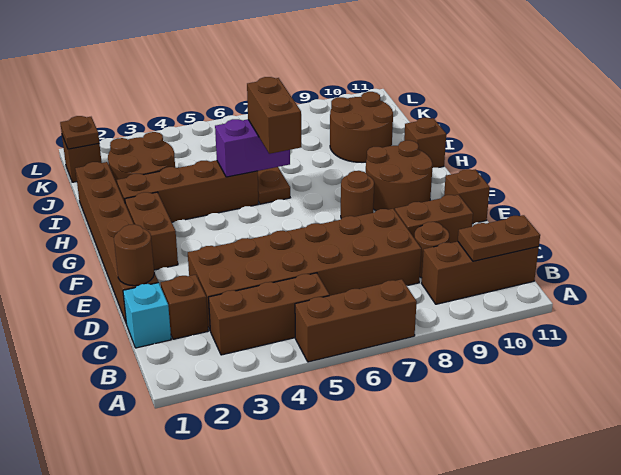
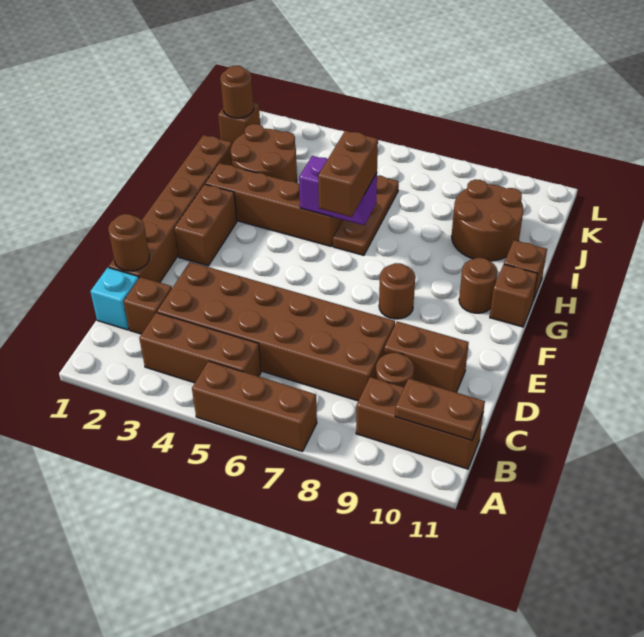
brown 1x1 brick [444,169,490,224] -> brown 1x1 brick moved to [490,264,538,327]
brown 2x2 round brick [366,140,433,211] -> brown 1x1 round brick [459,258,498,313]
brown 1x1 plate [60,116,99,149] -> brown 1x1 round brick [220,66,254,118]

